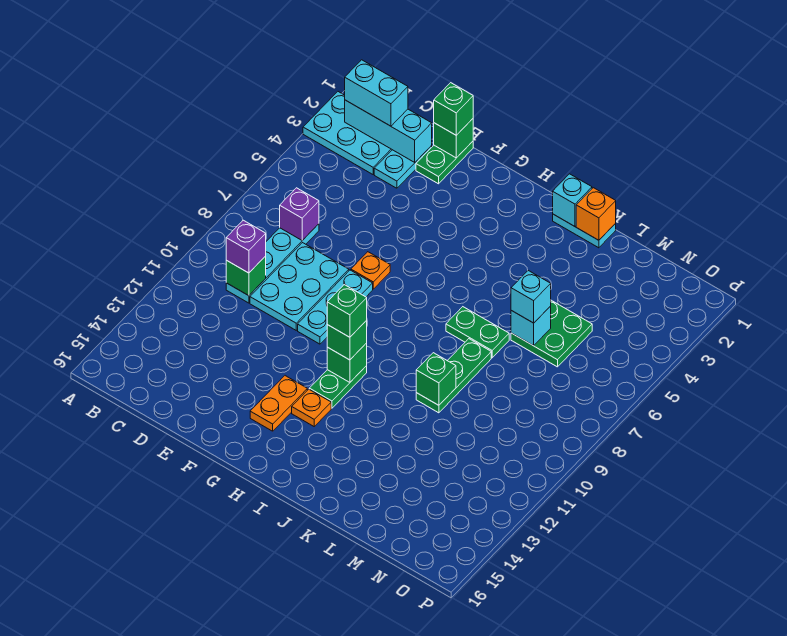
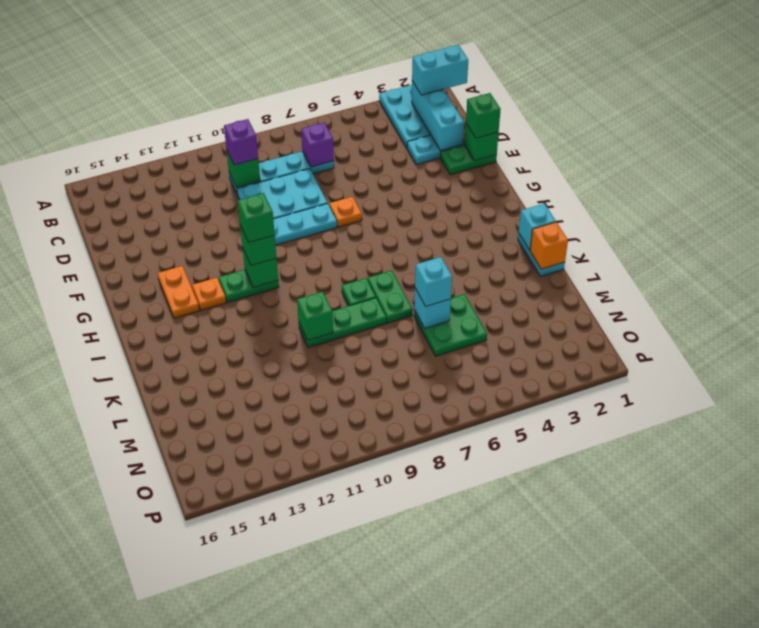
cyan 1x2 brick [345,60,408,126] -> cyan 1x2 brick turned to [412,45,468,95]
orange 1x2 plate [250,376,307,431] -> orange 1x2 plate turned to [157,266,199,318]
none -> green 1x1 plate [342,278,376,306]

